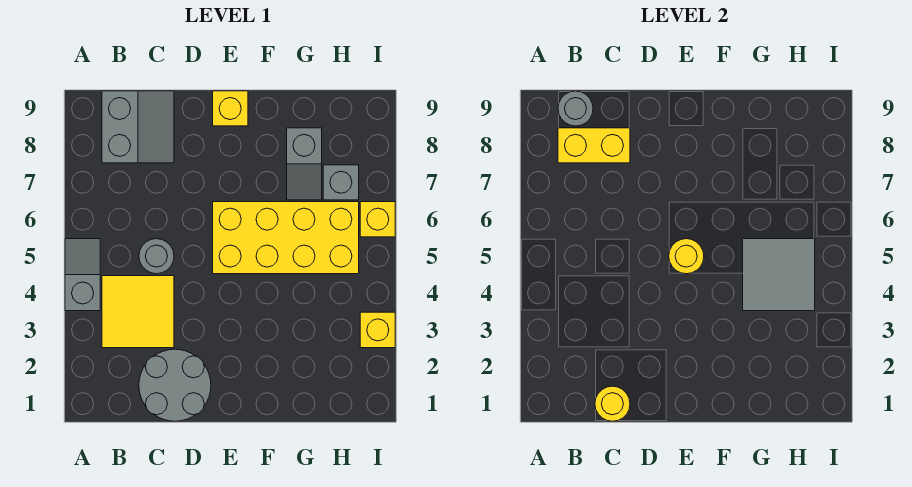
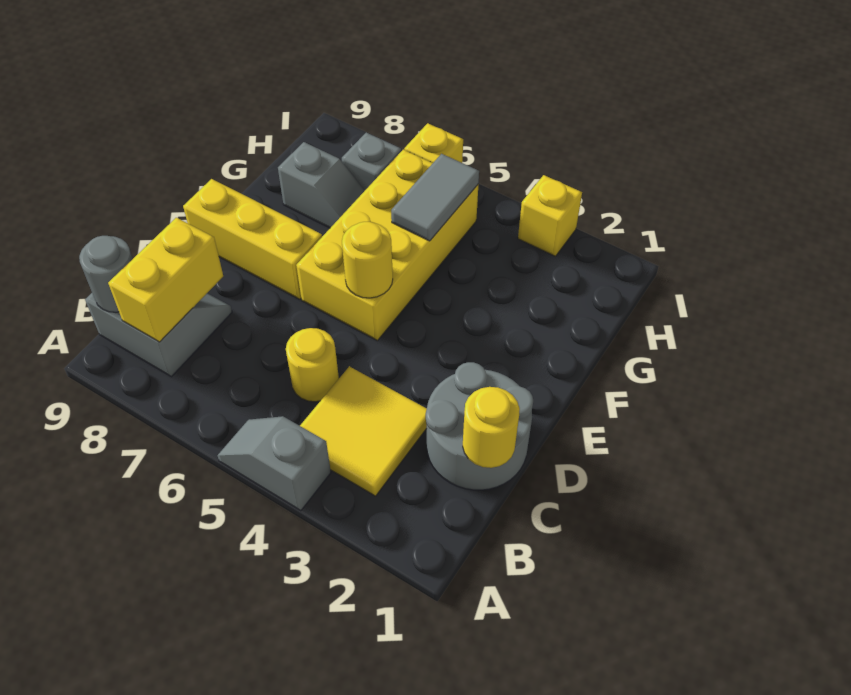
grey 1x1 round brick [139,239,174,274] -> yellow 1x1 round brick [286,328,339,402]
yellow 1x1 brick [213,91,248,126] -> yellow 1x3 brick [183,179,322,299]
grey 2x2 tile [743,239,815,311] -> grey 1x2 tile [391,154,479,241]

